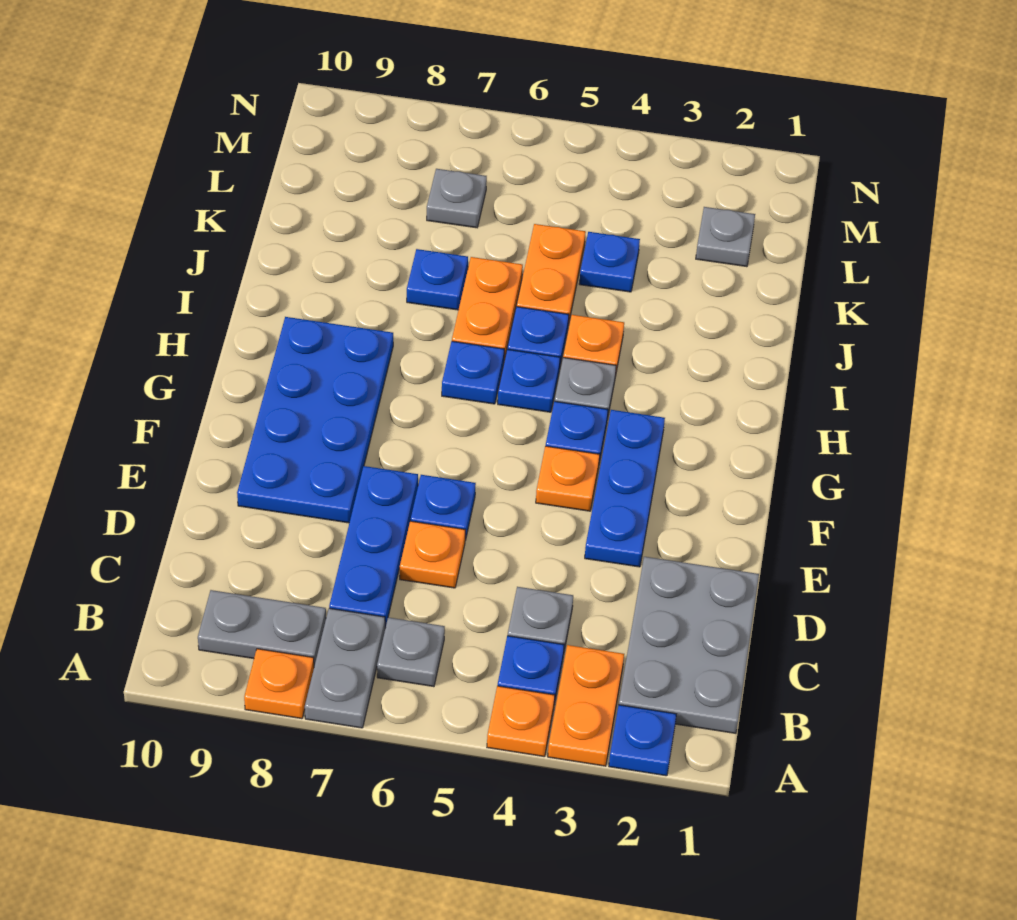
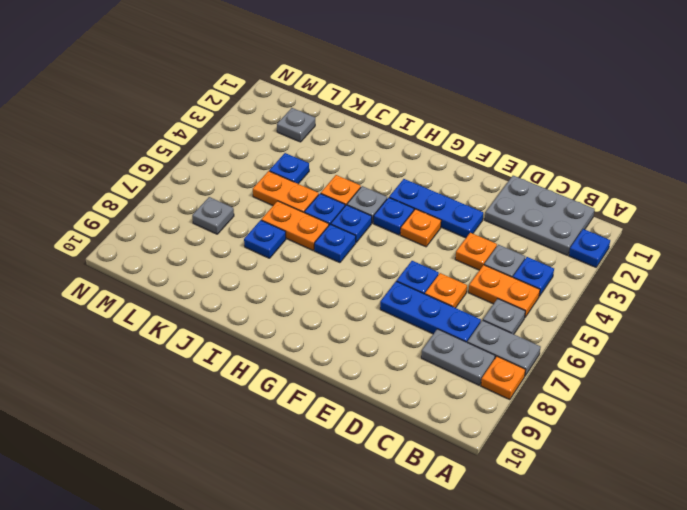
orange 1x2 plate [548,645,624,766] -> orange 1x2 plate moved to [469,265,540,317]
orange 1x1 plate [487,686,555,757] -> orange 1x1 plate moved to [455,233,497,270]
grey 1x2 plate [198,590,326,666] -> grey 1x2 plate turned to [421,329,495,385]
blue 2x4 plate [237,317,393,523] -> none

